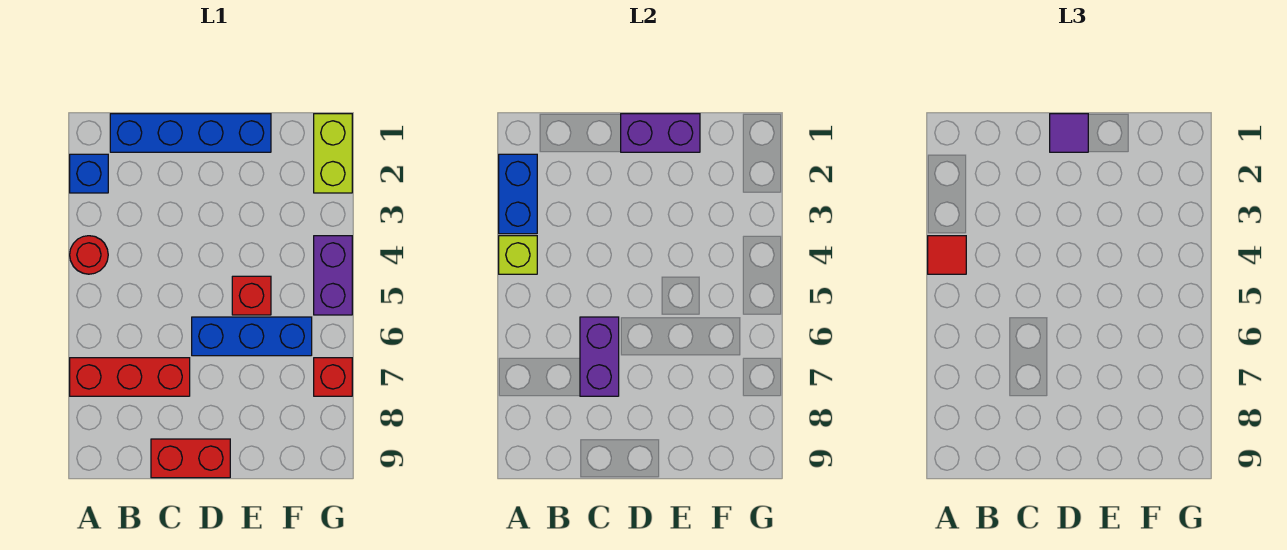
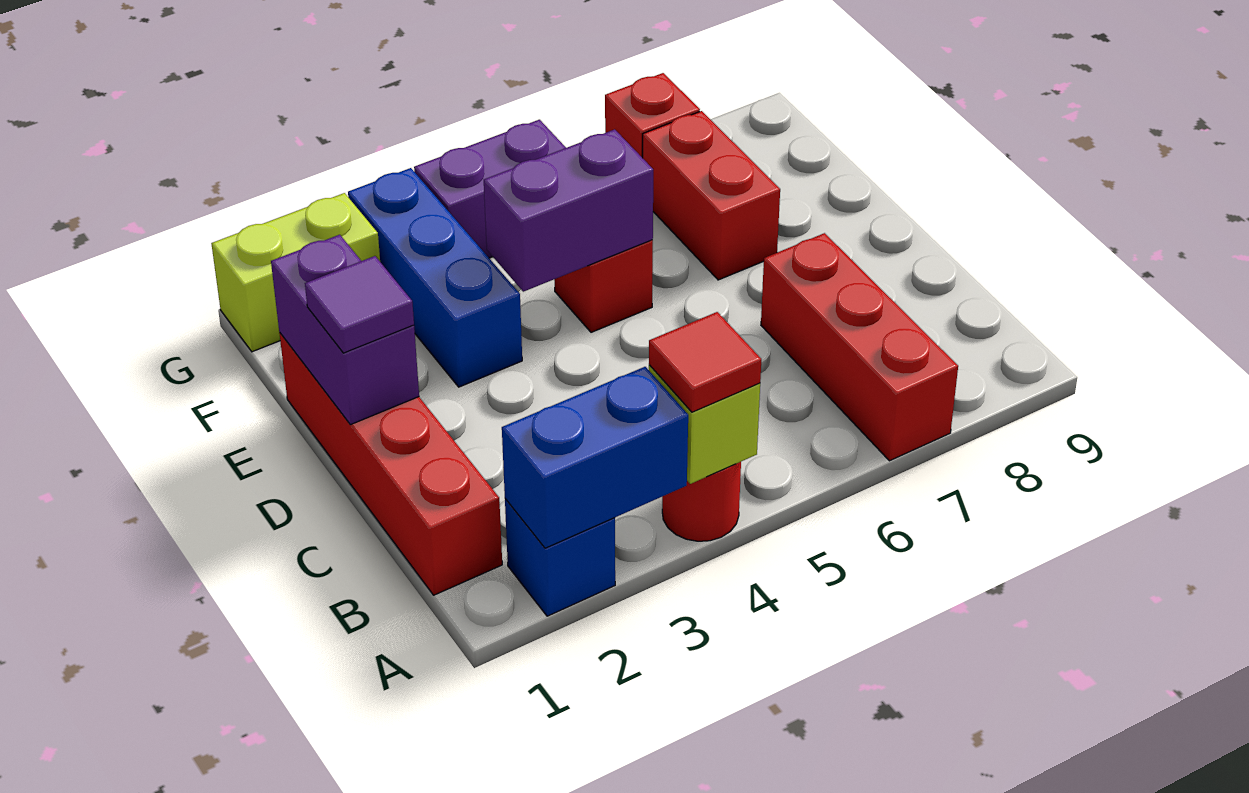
blue 1x4 brick [110,114,271,152] -> red 1x4 brick [279,333,502,595]
purple 1x2 brick [580,317,619,396] -> purple 1x2 brick moved to [484,129,653,292]
red 1x2 brick [151,439,230,478] -> red 1x2 brick moved to [643,111,780,280]
blue 1x3 brick [192,317,312,356] -> blue 1x3 brick moved to [348,168,522,387]

